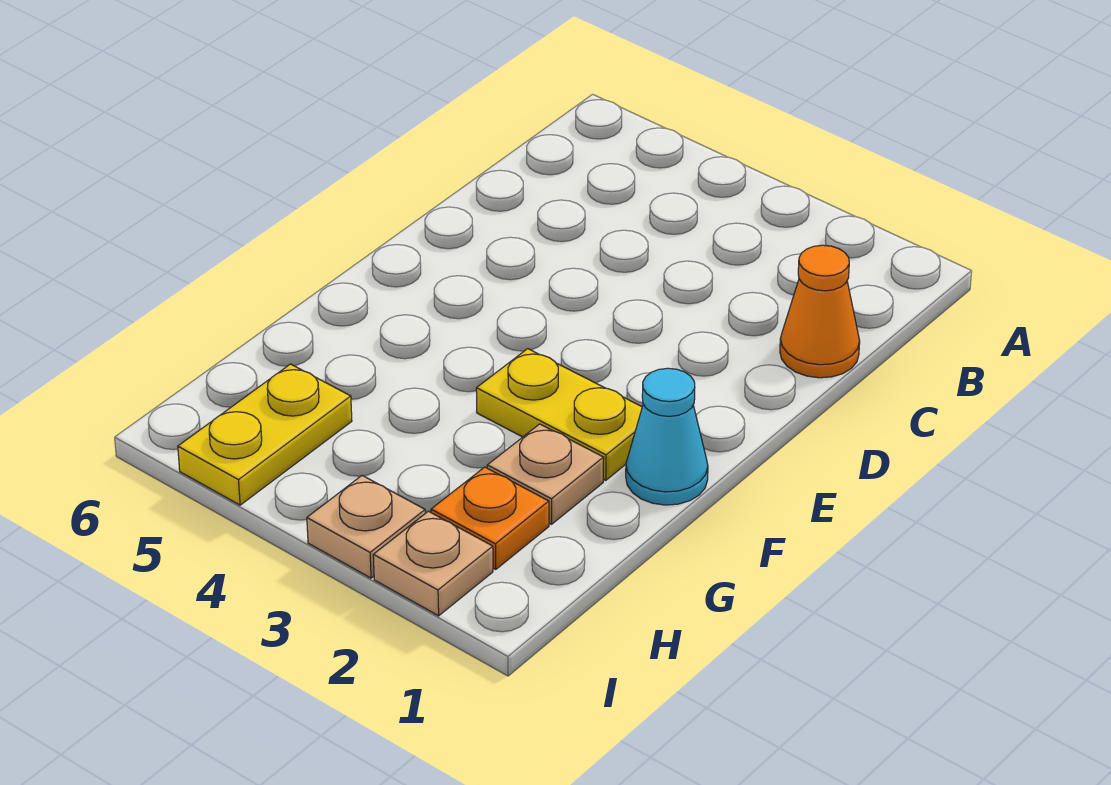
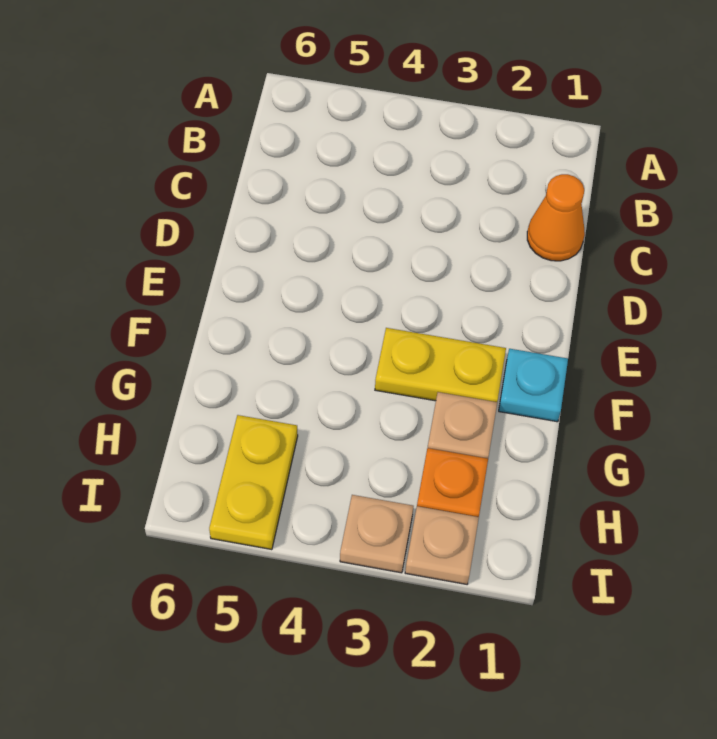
cyan 1x1 cone [626,368,708,505] -> cyan 1x1 plate [499,349,568,422]

